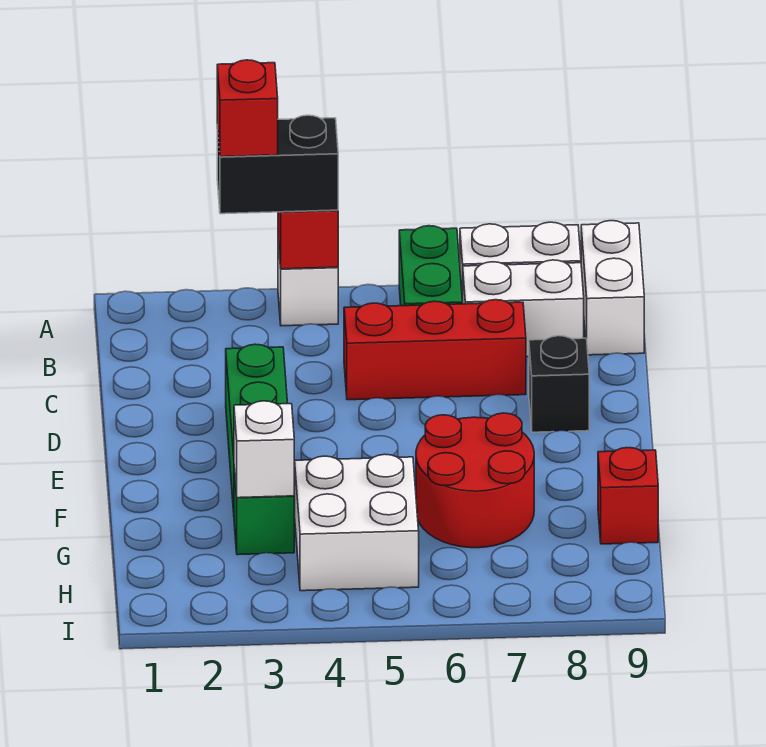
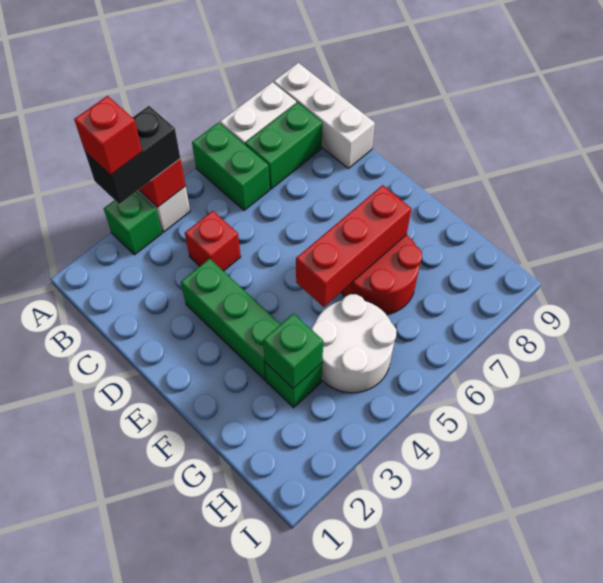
none -> green 1x1 brick [104,191,162,255]
white 1x2 brick [581,221,644,355] -> white 1x3 brick [274,63,375,168]
white 1x2 brick [463,260,584,357] -> green 1x2 brick [245,102,322,189]
red 1x3 brick [344,300,526,400] -> red 1x3 brick moved to [296,185,411,307]
black 1x1 brick [529,336,589,432] -> none
white 1x1 brick [234,401,294,498] -> green 1x1 brick [263,313,323,388]
white 2x2 brick [295,454,419,591] -> white 2x2 round brick [312,294,396,393]
red 1x1 brick [598,448,658,544] -> red 1x1 brick moved to [185,211,241,271]

